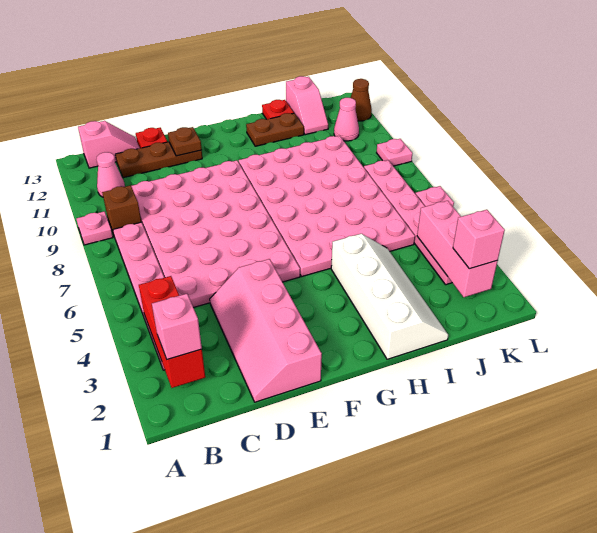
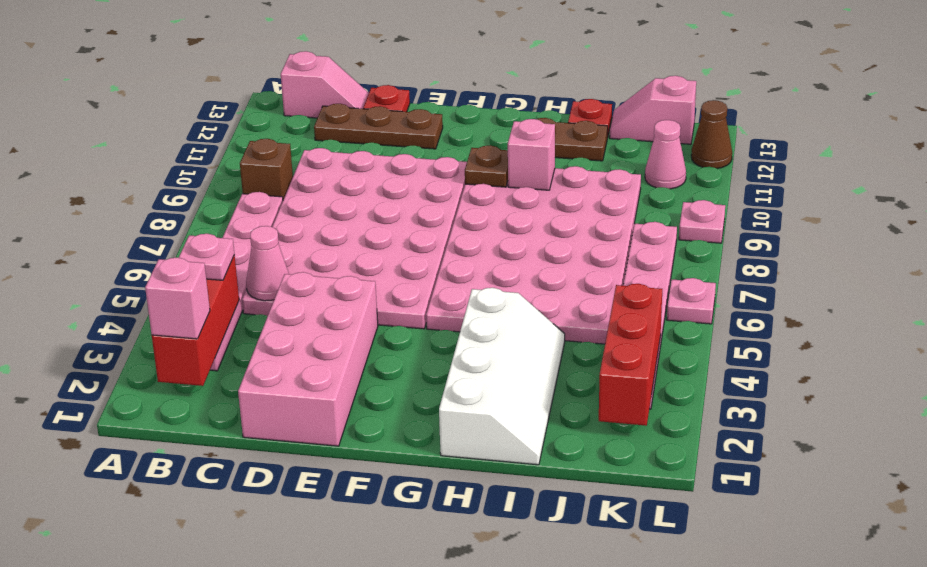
pink 1x1 plate [76,211,113,245] -> pink 1x1 plate moved to [179,234,234,280]
pink 1x1 cone [97,152,125,197] -> pink 1x1 cone moved to [246,226,289,301]
pink 2x4 slope [210,259,322,402] -> pink 2x4 brick [238,272,378,446]
brown 1x1 plate [168,127,202,156] -> brown 1x1 plate moved to [465,145,508,187]
pink 1x2 slope [286,76,328,135] -> pink 1x2 slope turned to [610,76,696,144]
pink 1x3 brick [417,201,497,297] -> red 1x3 brick [599,284,662,426]
pink 1x1 brick [453,210,505,269] -> pink 1x1 brick moved to [508,119,555,190]

